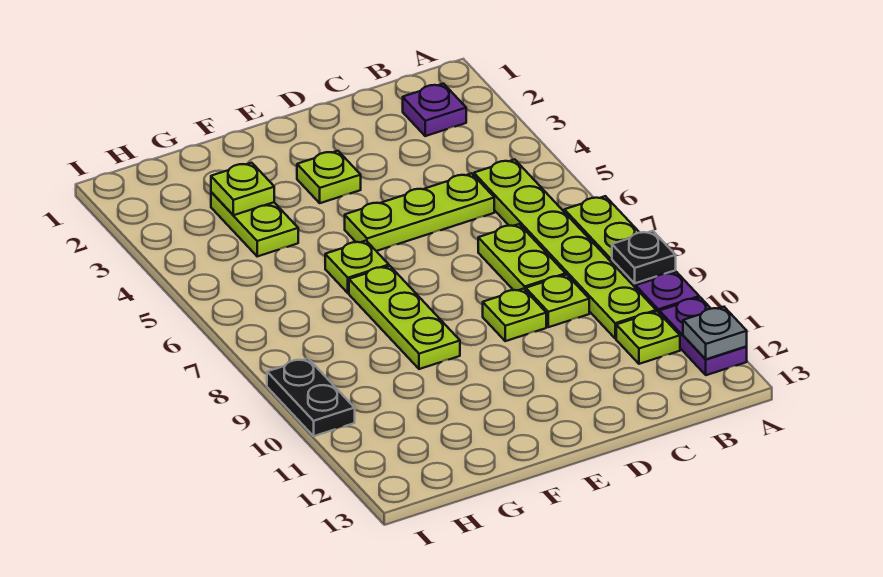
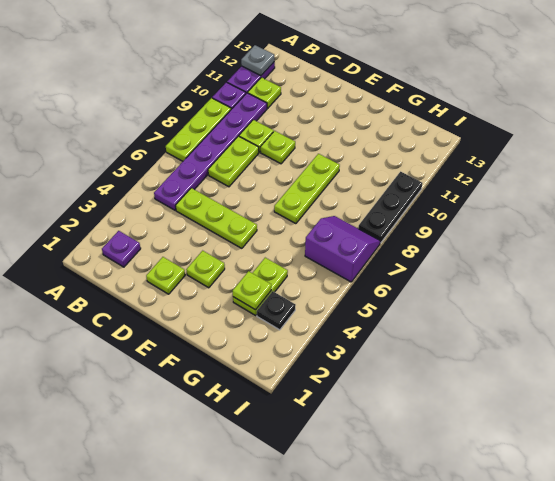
black 1x1 plate [612,231,676,283] -> black 1x1 plate moved to [257,291,296,330]
lime 1x6 plate [474,160,656,339] -> purple 1x6 plate [154,93,267,210]
lime 1x1 plate [325,241,389,293] -> lime 1x1 plate moved to [146,257,185,294]
none -> purple 2x2 slope [305,216,380,282]
black 1x2 plate [267,358,355,436] -> black 1x3 plate [358,172,423,243]

